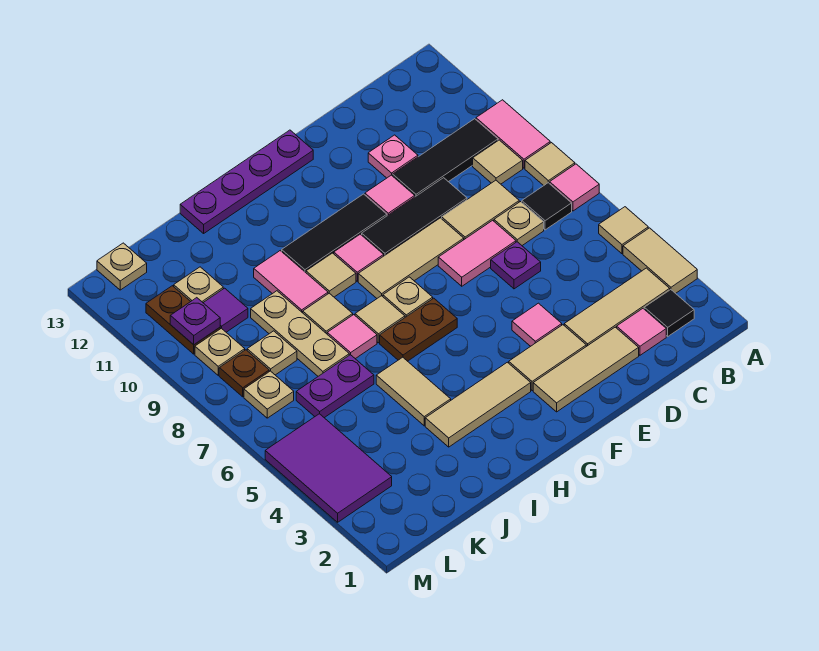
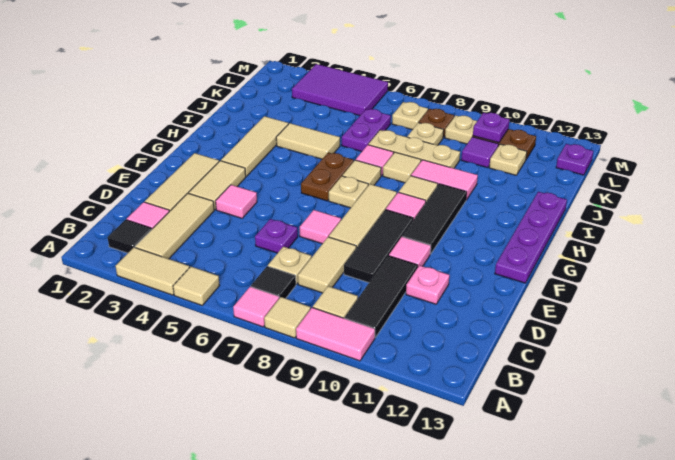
pink 1x2 tile [438,220,516,286] -> pink 1x1 tile [300,210,341,244]
tan 1x1 plate [97,243,147,290] -> purple 1x1 plate [556,144,593,175]

